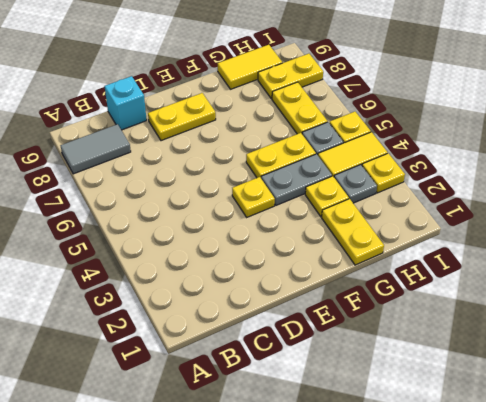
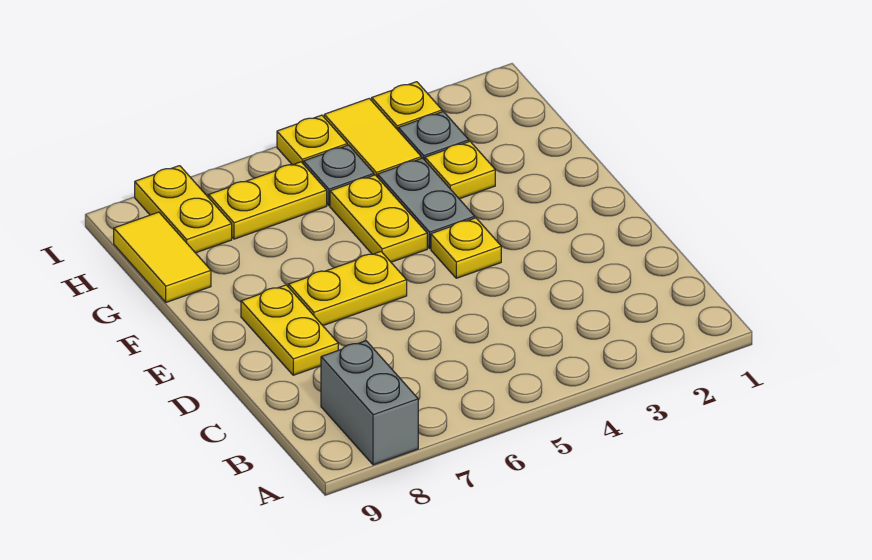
grey 1x2 tile [60,124,131,174] -> grey 1x2 brick [321,341,418,465]
cyan 1x1 brick [105,76,147,130] -> none
yellow 1x2 plate [322,199,384,265] -> yellow 1x2 plate moved to [289,252,407,325]

